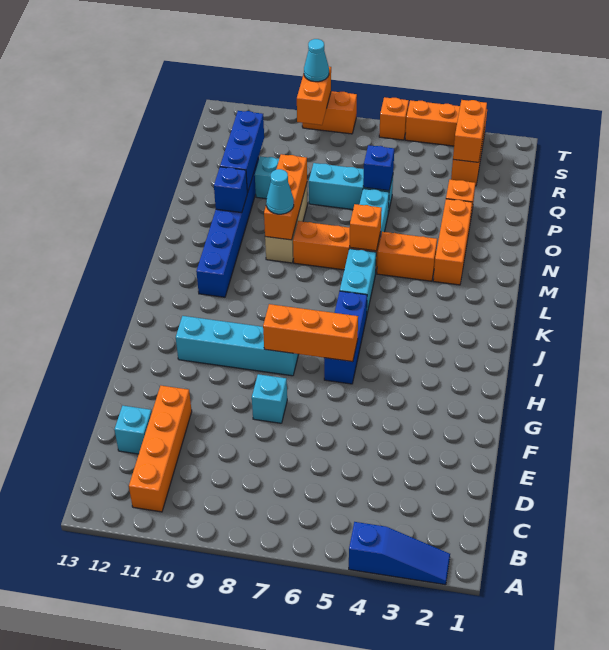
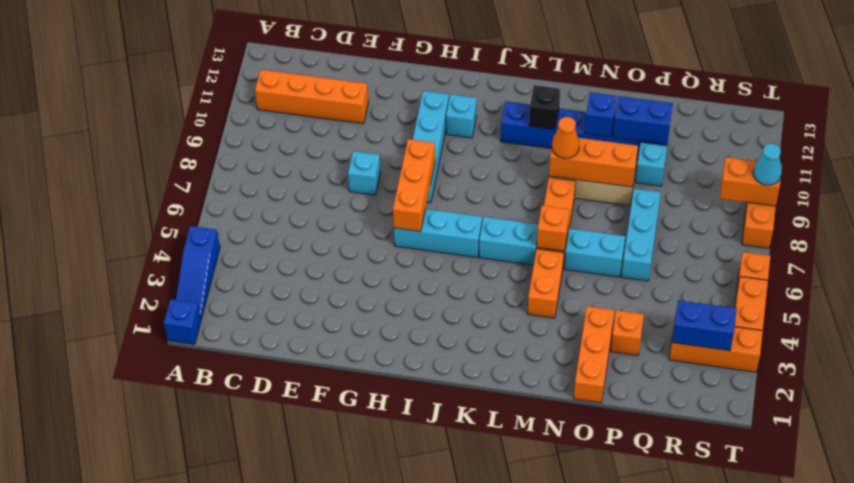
cyan 1x1 brick [114,405,152,454] -> cyan 1x1 brick moved to [446,94,476,138]
blue 1x3 brick [324,291,367,384] -> cyan 1x3 brick [394,209,482,258]
none -> black 1x1 brick [529,85,560,130]
orange 1x3 brick [433,199,472,285] -> orange 1x3 brick turned to [574,306,615,403]
cyan 1x1 cone [266,169,294,214] -> orange 1x1 cone [552,117,579,158]
blue 1x3 brick [220,111,264,193] -> blue 1x2 brick [613,96,673,144]
blue 1x1 brick [363,145,394,191] -> blue 1x1 brick moved to [164,299,201,344]
orange 1x2 brick [453,100,487,162] -> blue 1x2 brick [672,300,737,351]

